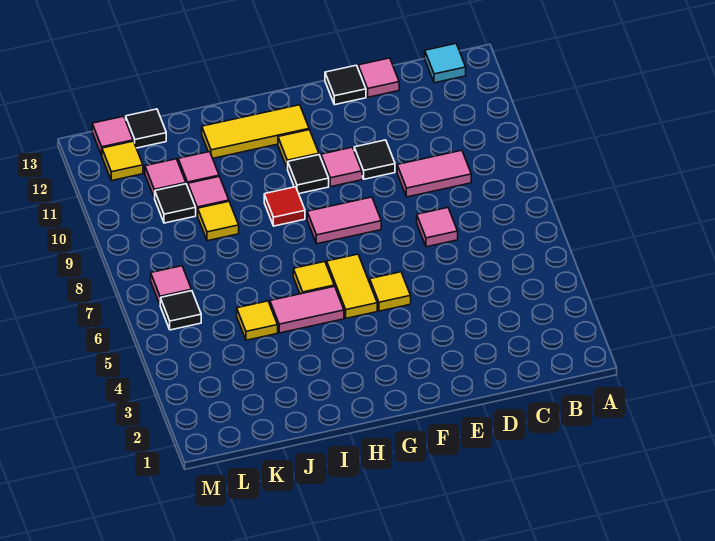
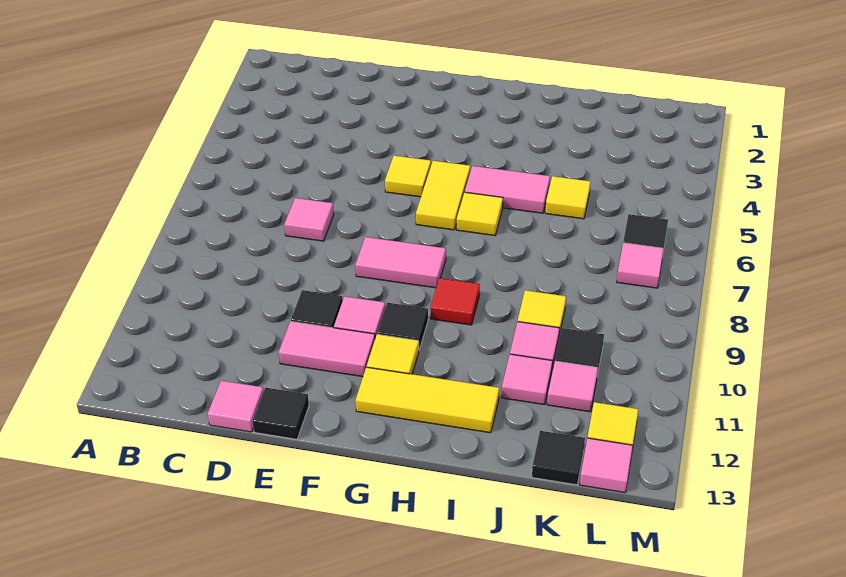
cyan 1x1 tile [425,44,466,83] -> none
pink 1x2 tile [397,150,471,197] -> pink 1x2 tile moved to [279,321,375,377]

